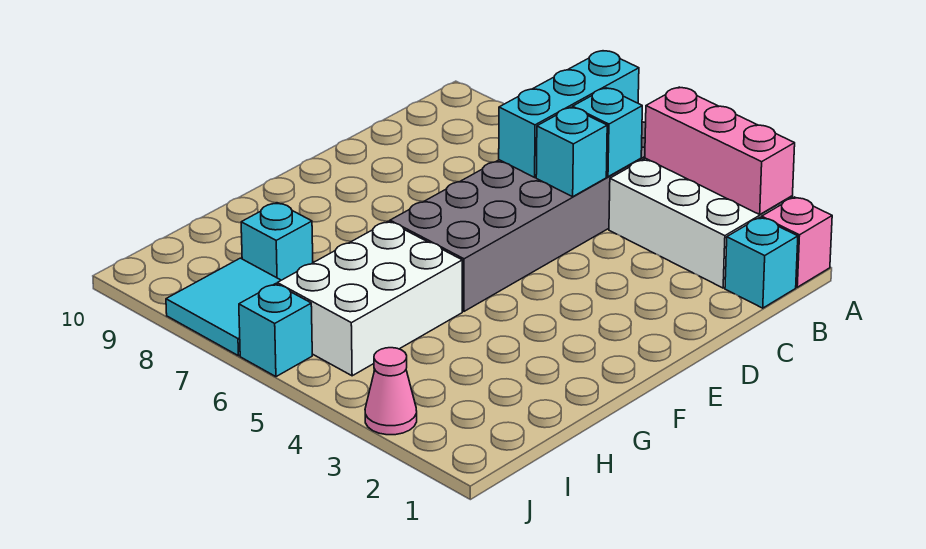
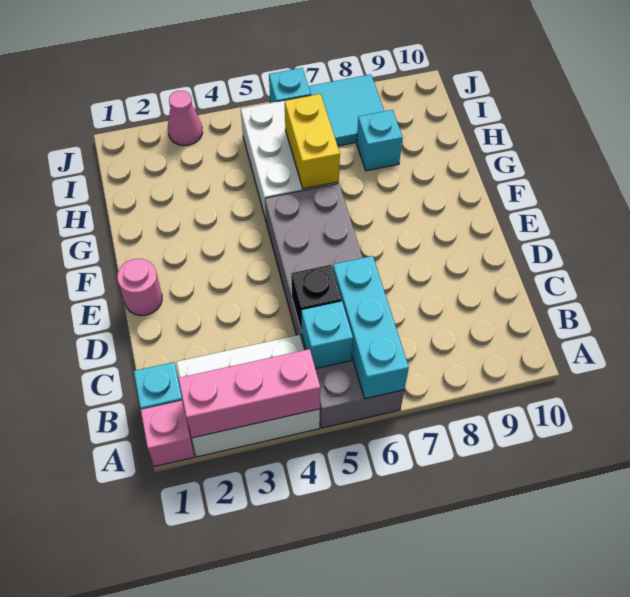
cyan 1x1 brick [536,107,607,197] -> black 1x1 brick [291,265,342,332]
none -> pink 1x1 round brick [117,259,162,316]
none -> yellow 1x2 brick [285,94,340,189]

